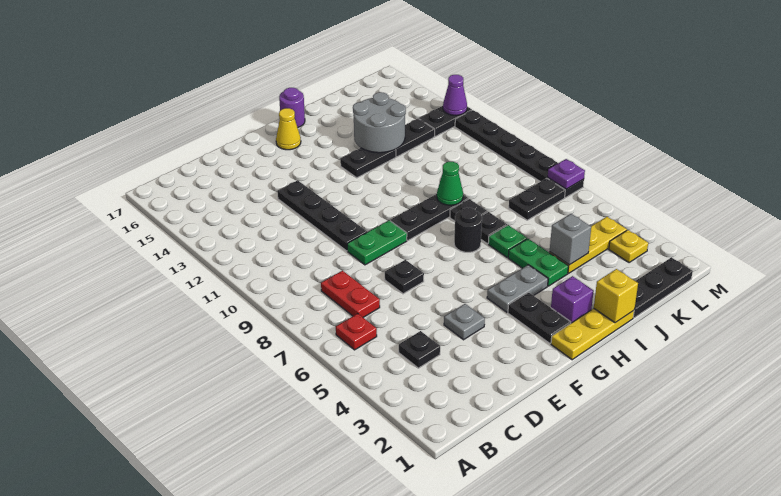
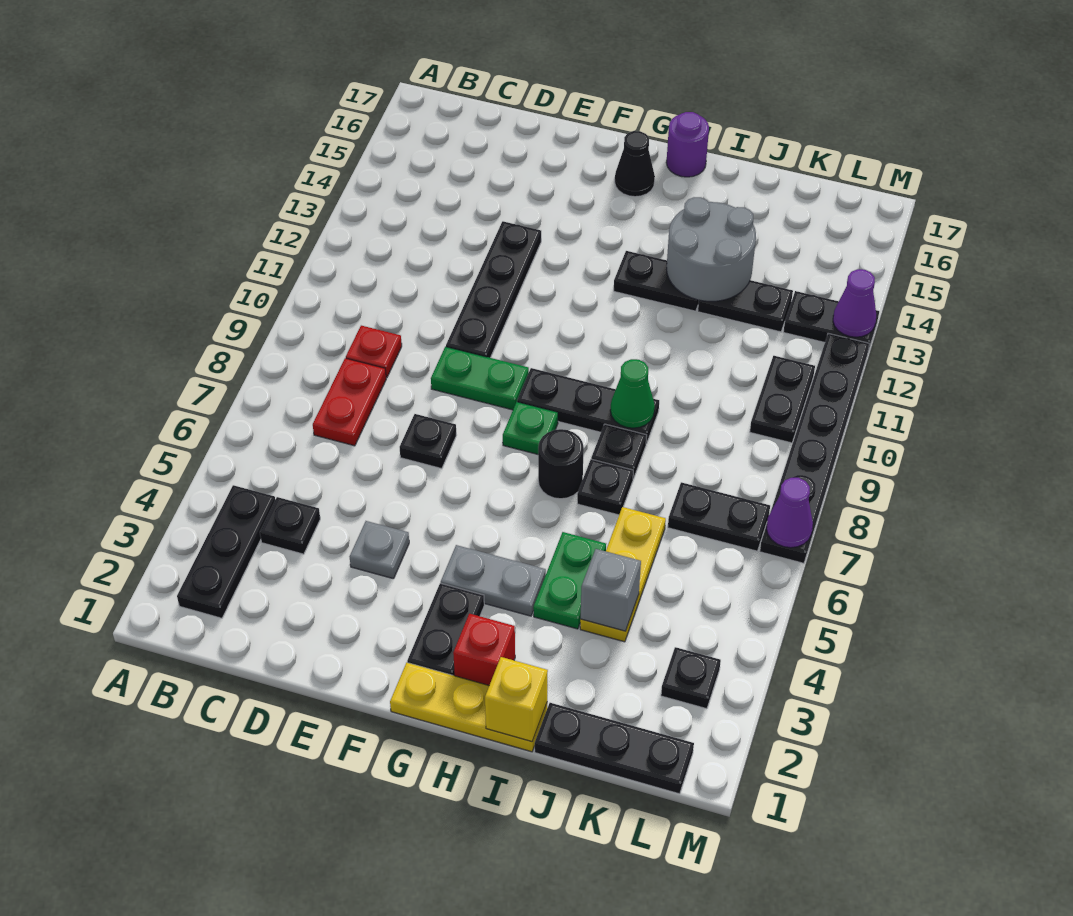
none -> black 1x3 plate [177,485,275,618]
red 1x1 plate [336,314,377,350] -> red 1x1 plate moved to [346,326,402,378]
yellow 1x1 cone [276,108,301,150] -> black 1x1 cone [615,131,655,197]
purple 1x1 brick [551,276,594,323] -> red 1x1 brick [453,614,515,685]
green 1x1 plate [488,225,527,257] -> green 1x1 plate moved to [503,402,558,454]
yellow 1x3 plate [549,217,627,273] -> yellow 1x3 plate turned to [580,507,666,642]
yellow 1x1 plate [609,230,648,263] -> black 1x1 plate [661,647,721,709]
none -> black 1x2 plate [750,356,815,443]
purple 1x1 plate [548,159,585,189] -> purple 1x1 cone [766,478,813,548]

